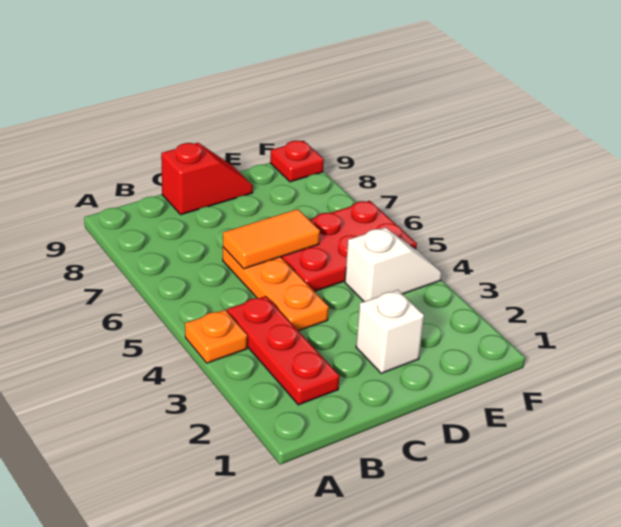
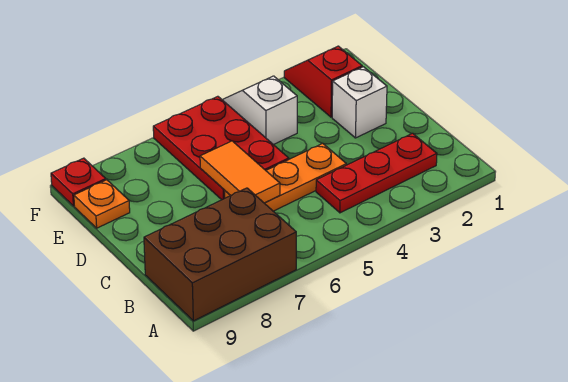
orange 1x1 plate [185,310,247,363] -> orange 1x1 plate moved to [74,180,130,228]
none -> brown 2x3 brick [144,188,296,321]
red 1x2 slope [161,143,253,215] -> red 1x2 slope moved to [284,46,362,117]

